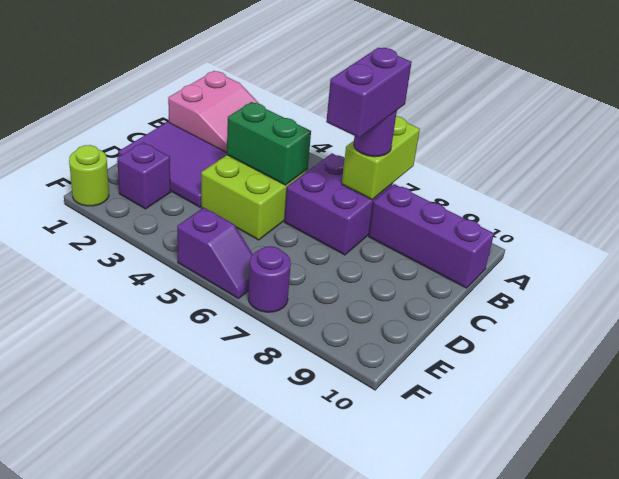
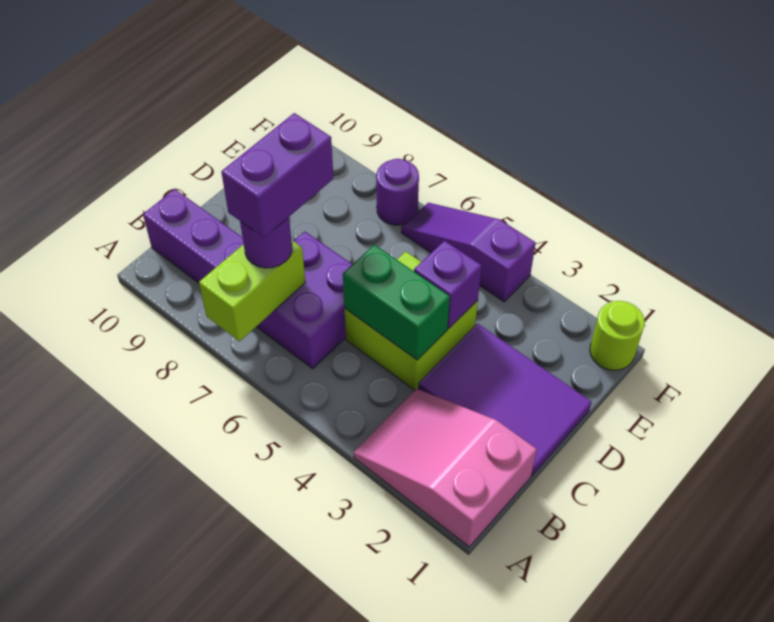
purple 1x1 brick [117,142,171,209] -> purple 1x1 brick moved to [414,241,482,328]
purple 1x2 slope [177,207,253,299] -> purple 1x3 slope [401,203,536,302]

